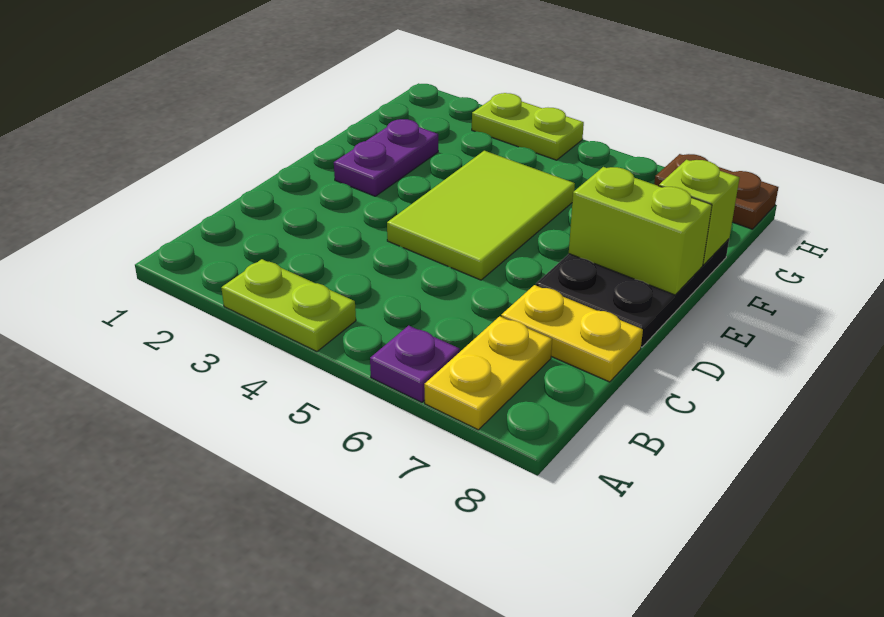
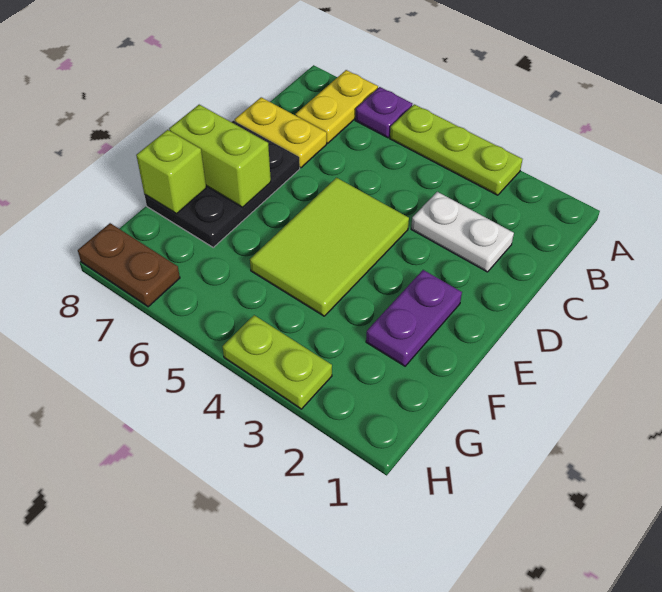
lime 1x2 plate [221,259,356,352] -> lime 1x3 plate [390,104,523,195]
none -> white 1x2 plate [411,192,514,272]

